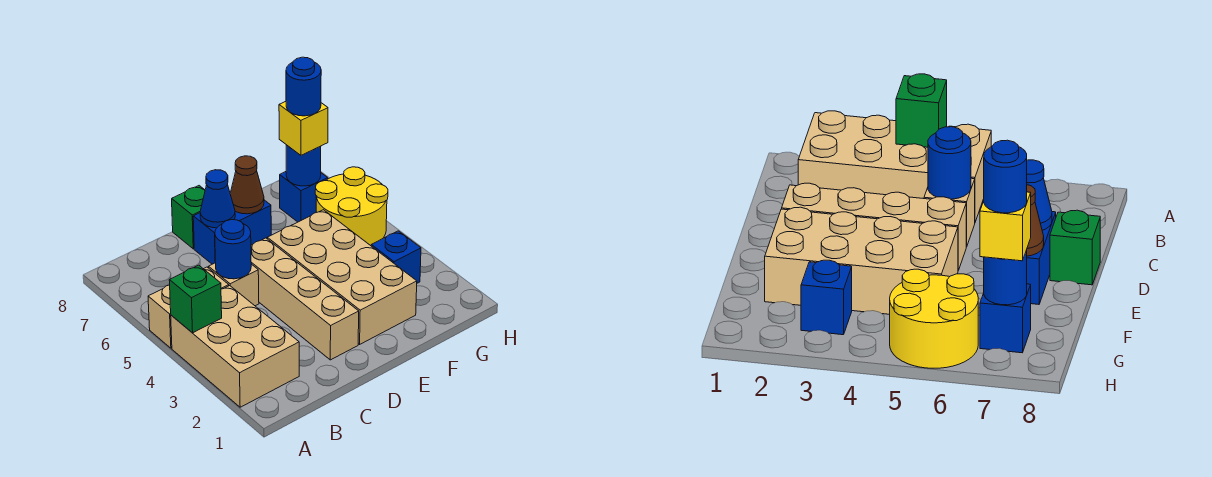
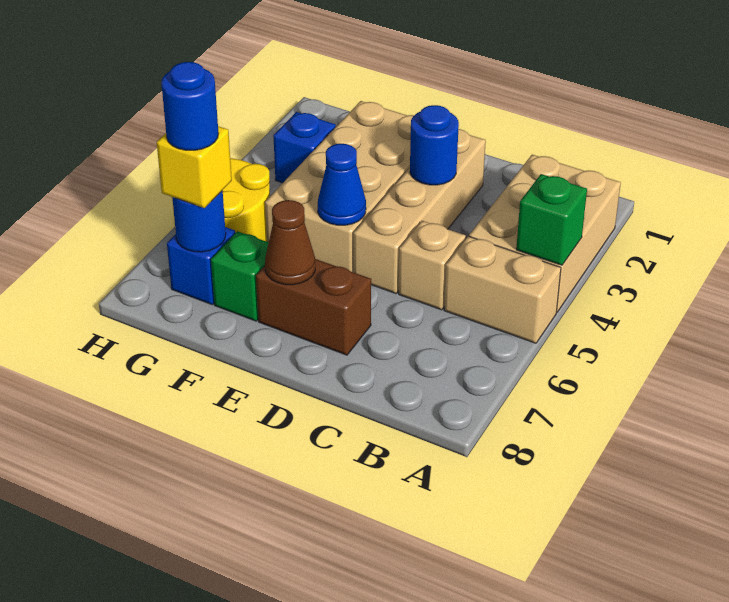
blue 1x1 round brick [215,220,251,279] -> blue 1x1 round brick moved to [410,105,459,185]
blue 1x2 brick [193,200,271,264] -> brown 1x2 brick [256,259,371,355]
blue 1x1 cone [200,170,235,228] -> blue 1x1 cone moved to [318,144,366,225]
green 1x1 brick [172,186,205,249] -> green 1x1 brick moved to [211,231,269,321]

